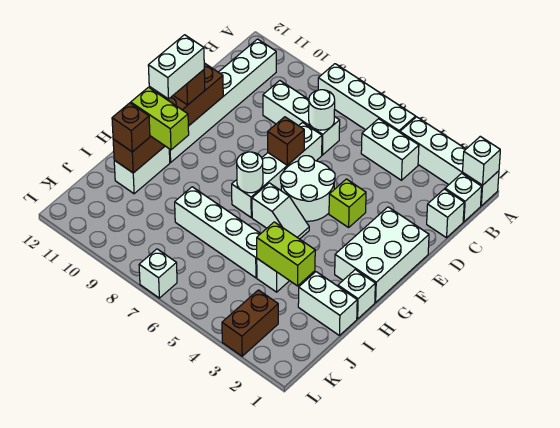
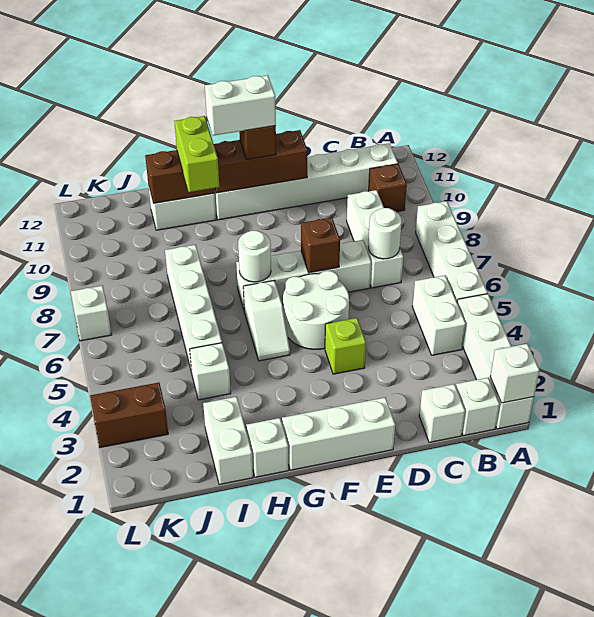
white 2x3 brick [335,207,429,302] -> white 1x3 brick [282,398,395,470]
lime 1x2 brick [257,222,315,286] -> none
brown 1x1 brick [112,103,150,152] -> brown 1x1 brick moved to [369,164,407,212]

